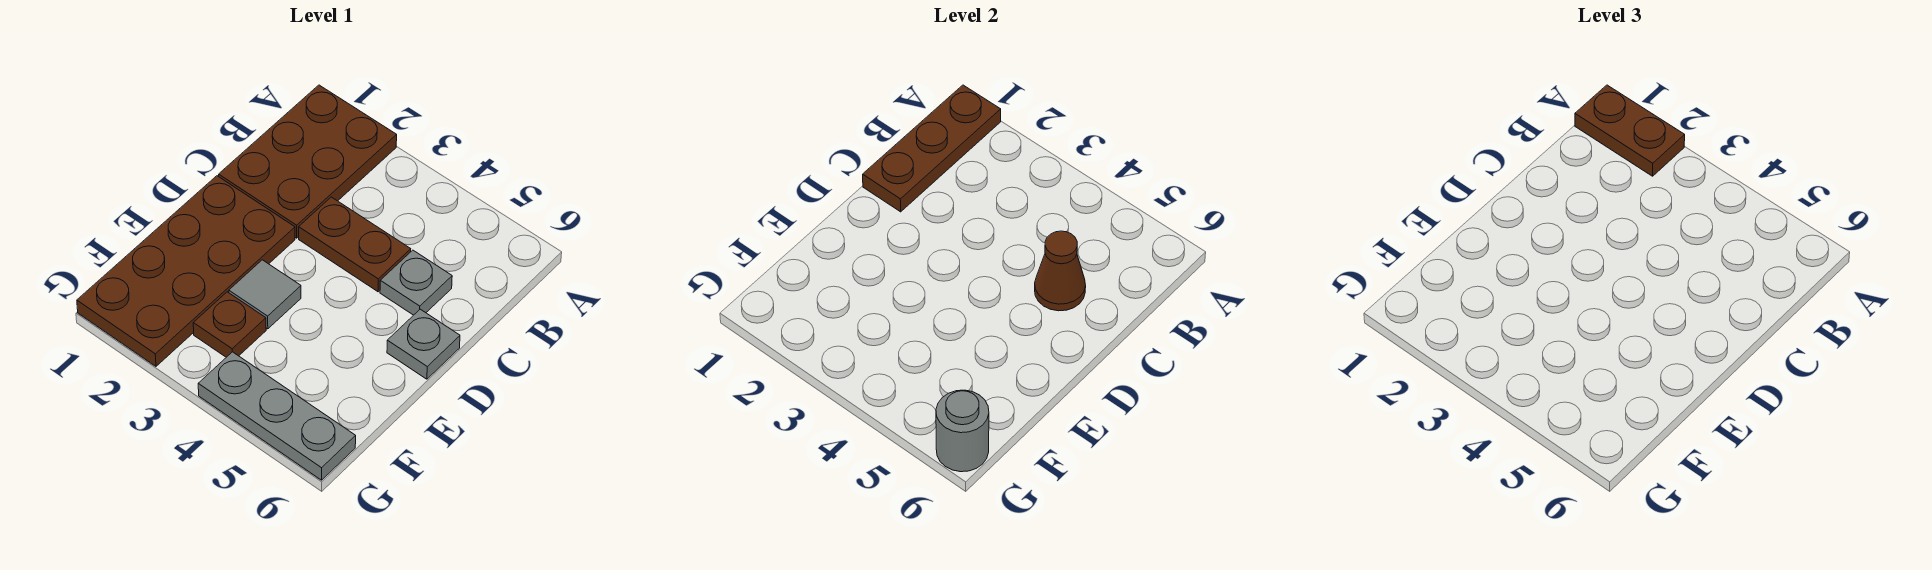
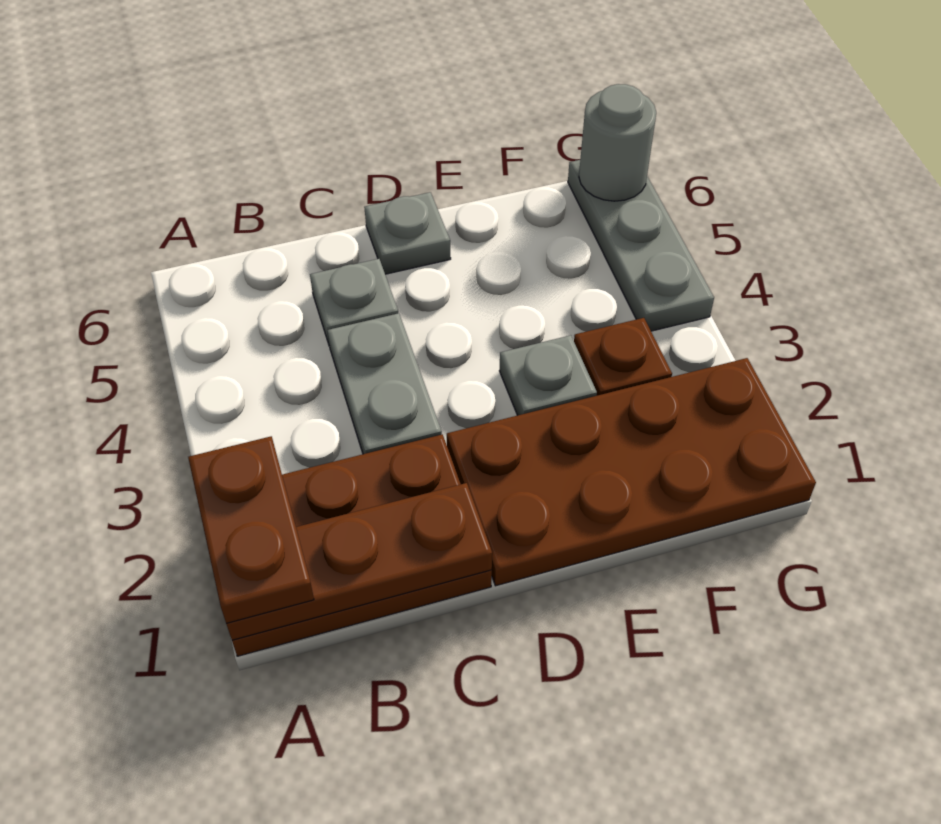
brown 1x2 plate [299,197,411,292] -> grey 1x2 plate [327,313,442,454]
brown 1x1 cone [1035,231,1086,311] -> none
grey 1x1 tile [229,260,301,329] -> grey 1x1 plate [499,335,597,415]

